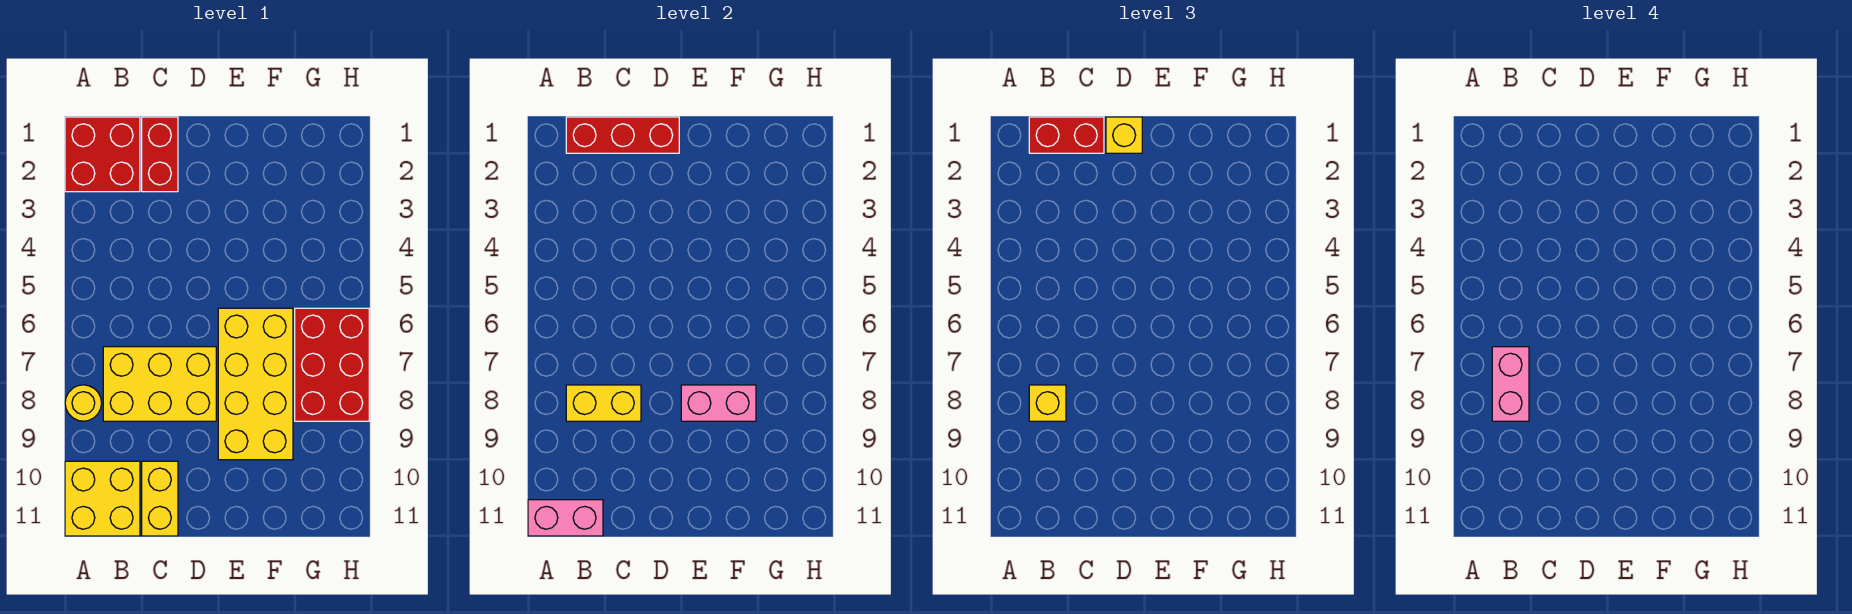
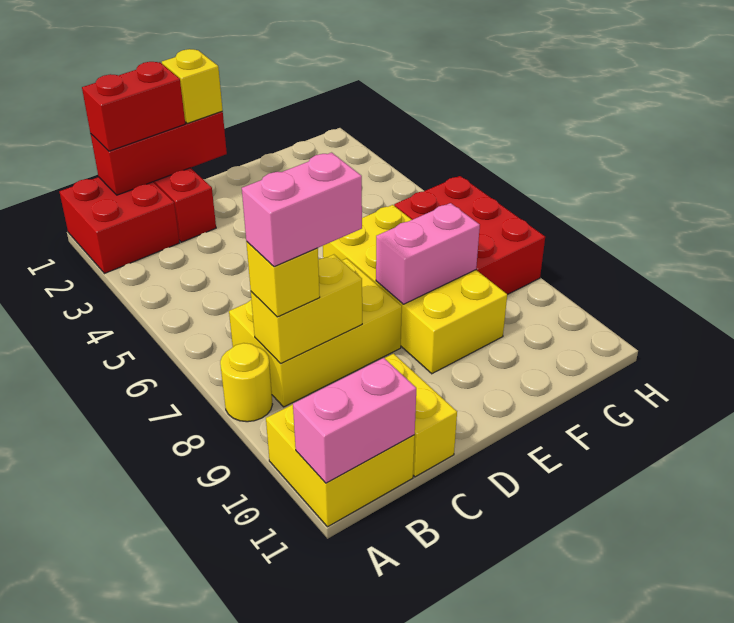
pink 1x2 brick [1492,347,1529,421] -> pink 1x2 brick turned to [242,153,362,267]

